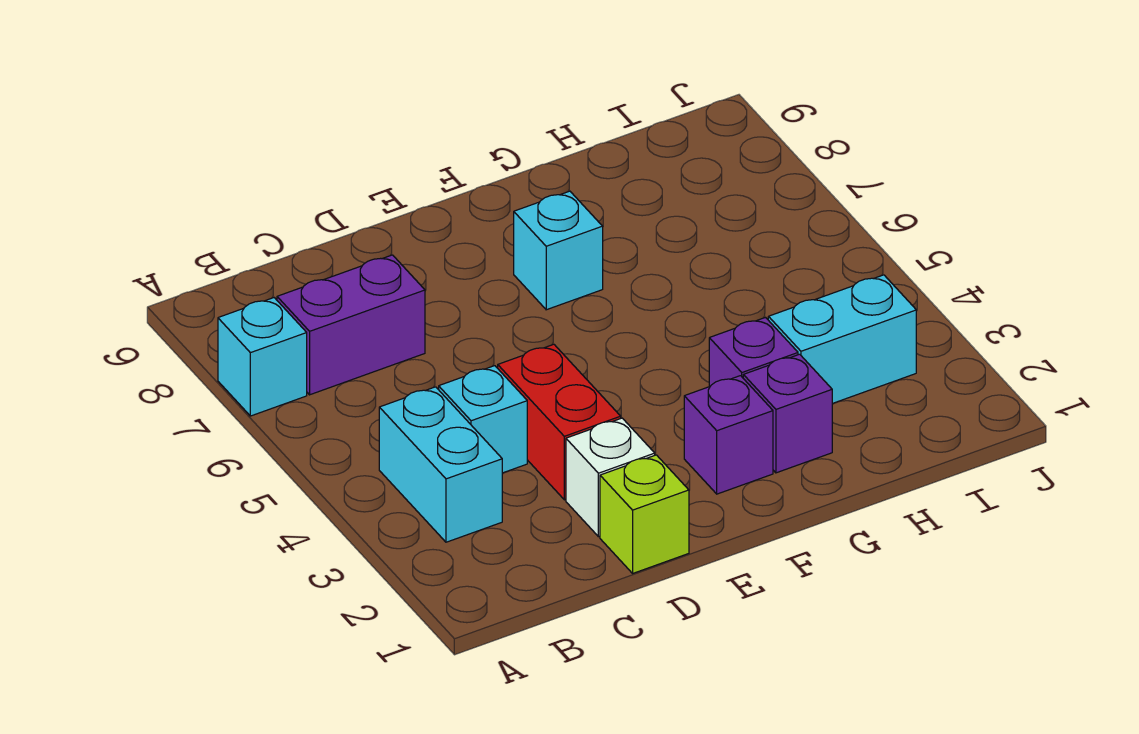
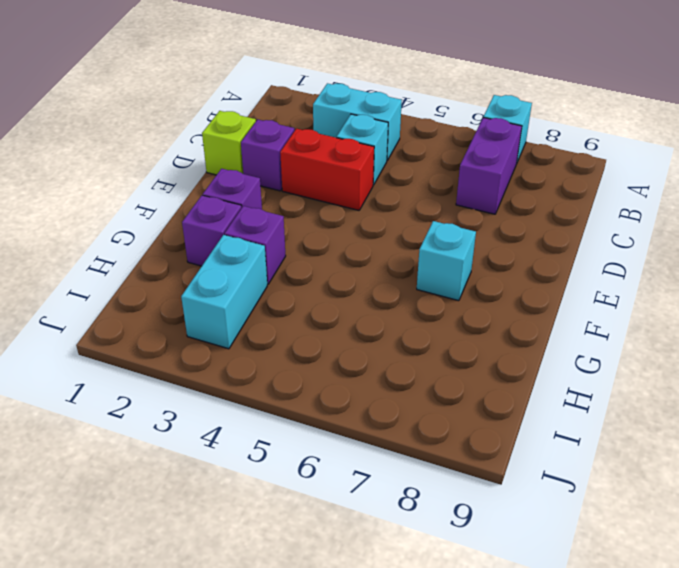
white 1x1 brick [566,418,655,537] -> purple 1x1 brick [241,120,294,191]

